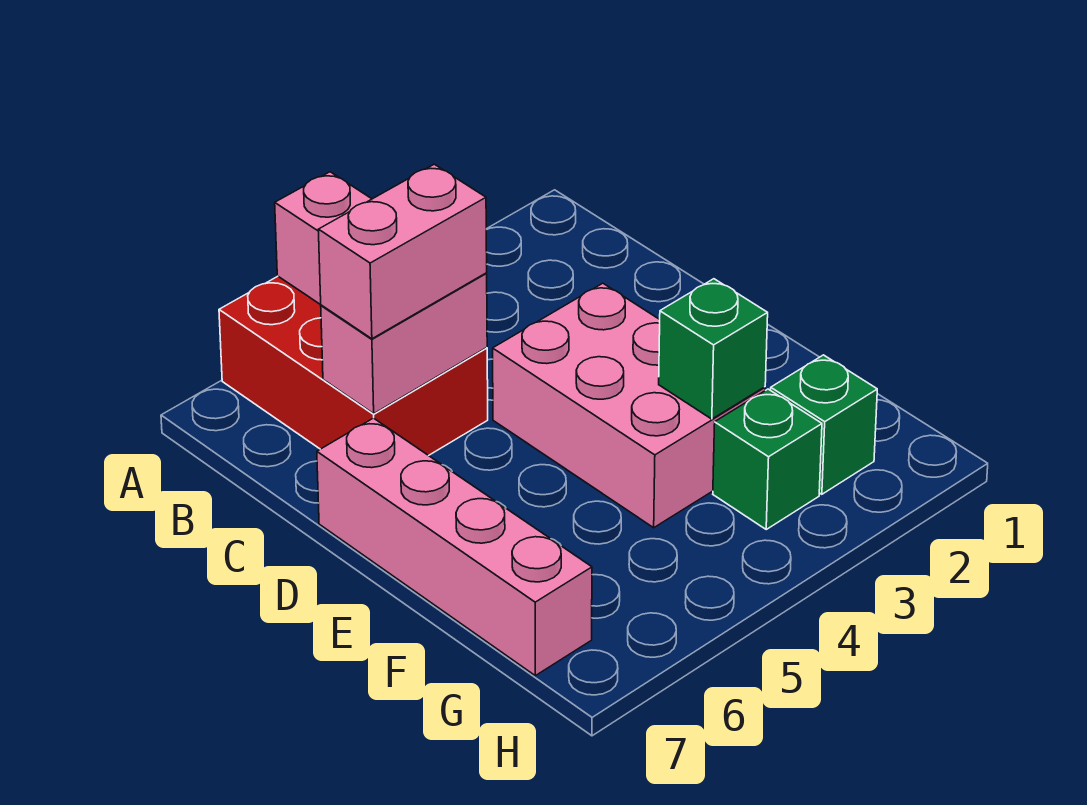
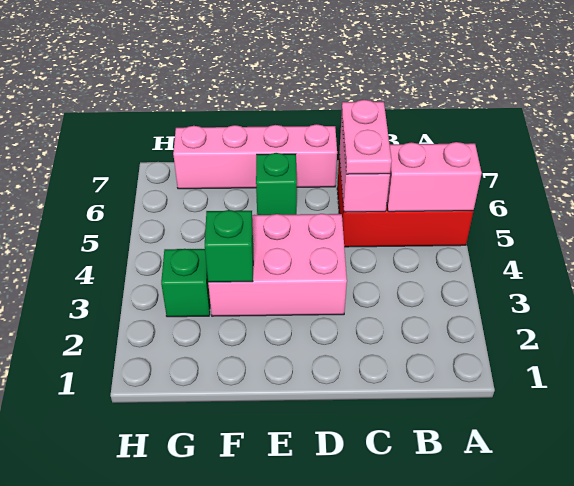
pink 1x2 brick [318,164,487,339] -> pink 1x2 plate [342,100,392,174]
green 1x1 brick [771,355,877,494] -> green 1x1 brick moved to [256,153,297,215]

